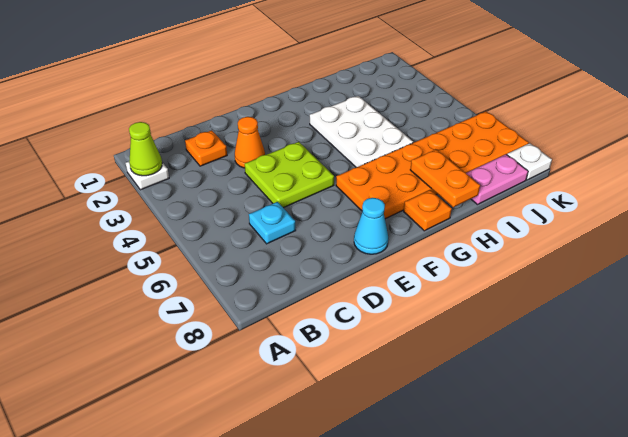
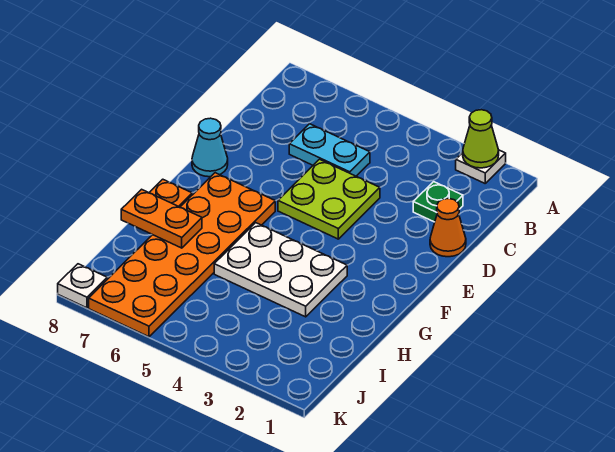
orange 1x1 plate [185,130,227,166] -> green 1x1 plate [413,182,463,222]
cyan 1x1 plate [249,202,296,244] -> cyan 1x2 plate [289,124,370,176]
orange 1x1 cone [235,117,265,168] -> orange 1x1 cone moved to [430,198,466,257]
pink 1x2 plate [466,154,528,205] -> none

